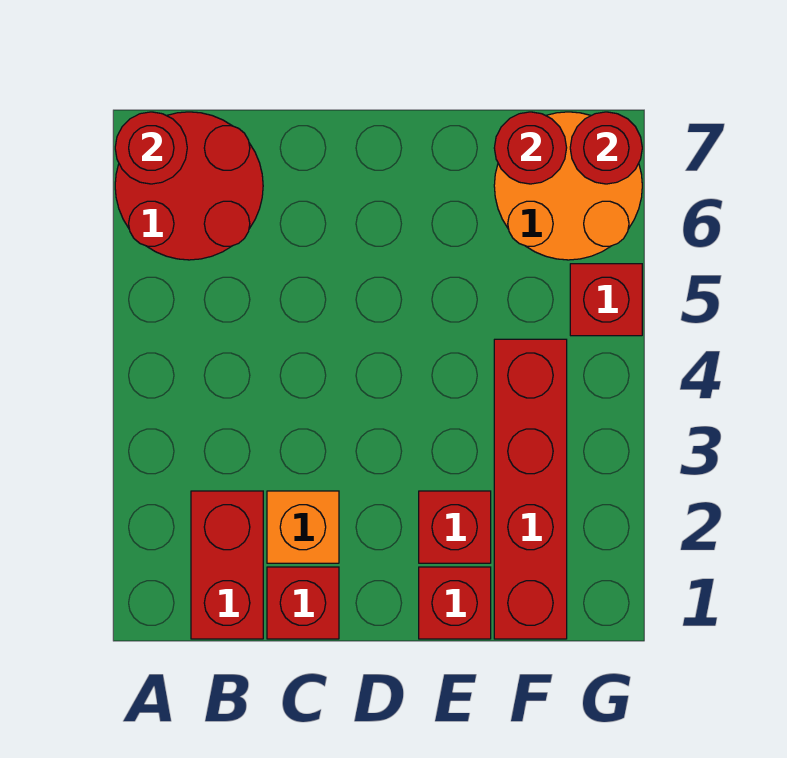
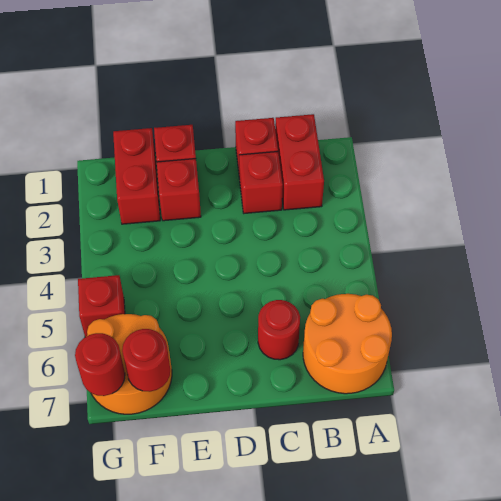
red 2x2 round brick [115,112,263,260] -> orange 2x2 round brick [303,294,392,394]
red 1x1 round brick [115,112,187,184] -> red 1x1 round brick moved to [258,300,300,360]
orange 1x1 brick [267,491,339,563] -> red 1x1 brick [239,152,283,213]
red 1x4 brick [494,339,567,639] -> red 1x2 brick [113,128,160,224]

